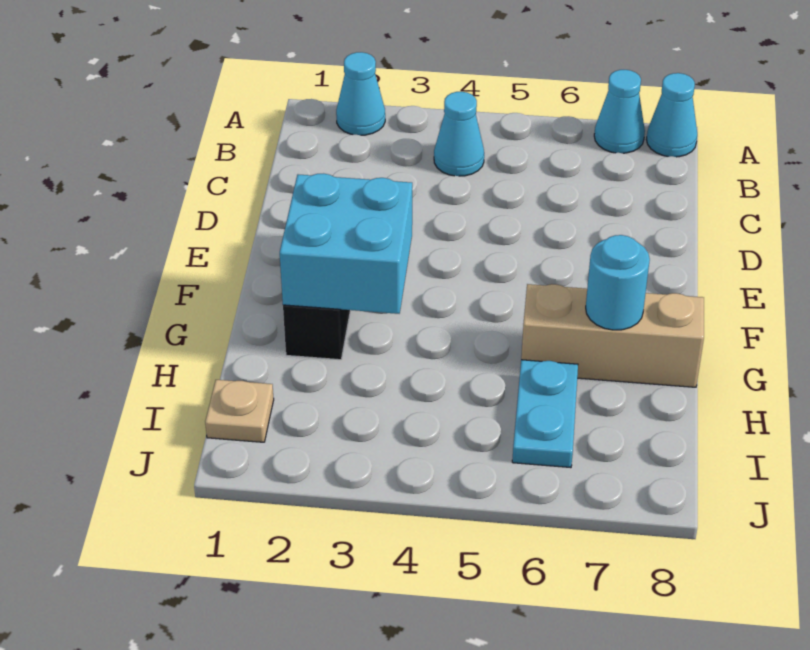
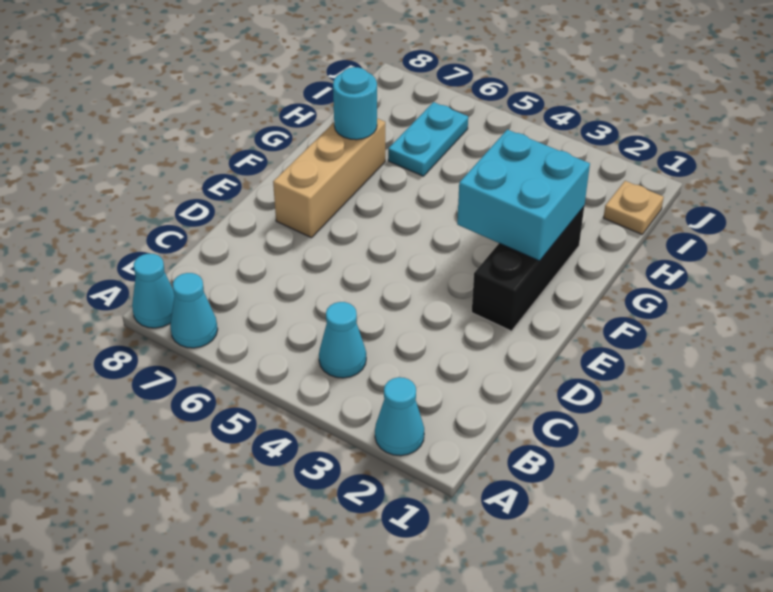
tan 1x3 brick [521,284,704,387] -> tan 1x3 brick turned to [273,118,385,238]

